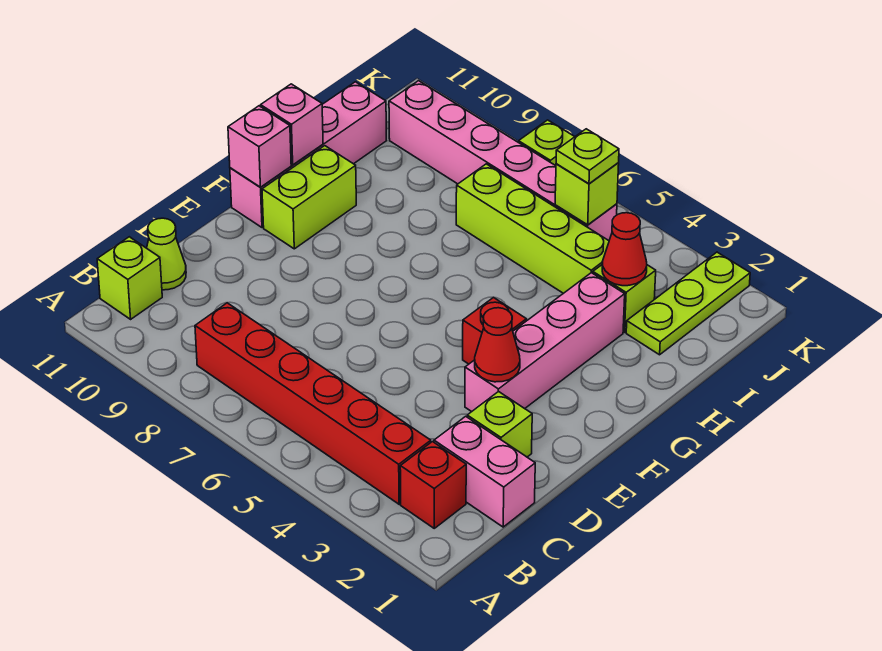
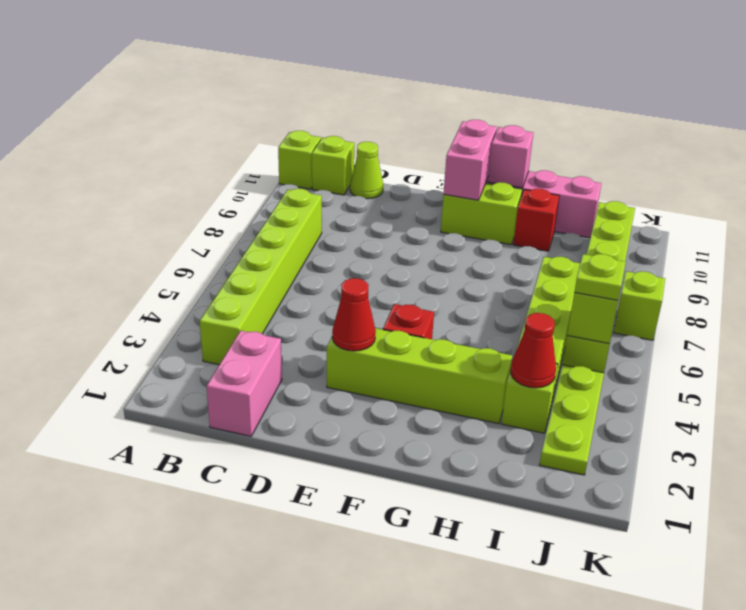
red 1x1 brick [400,442,466,528] -> red 1x1 brick moved to [513,189,559,251]
red 1x6 brick [195,303,431,504] -> lime 1x6 brick [200,189,322,365]
lime 1x1 brick [467,391,532,457] -> lime 1x1 brick moved to [278,131,321,189]
pink 1x4 brick [465,273,625,412] -> lime 1x4 brick [327,328,512,424]
pink 1x1 brick [228,106,291,187] -> pink 1x2 brick [444,120,497,200]
lime 1x3 plate [626,252,750,355] -> lime 1x3 plate turned to [540,365,604,475]
pink 1x6 brick [389,81,617,241] -> lime 1x6 brick [562,201,635,373]

